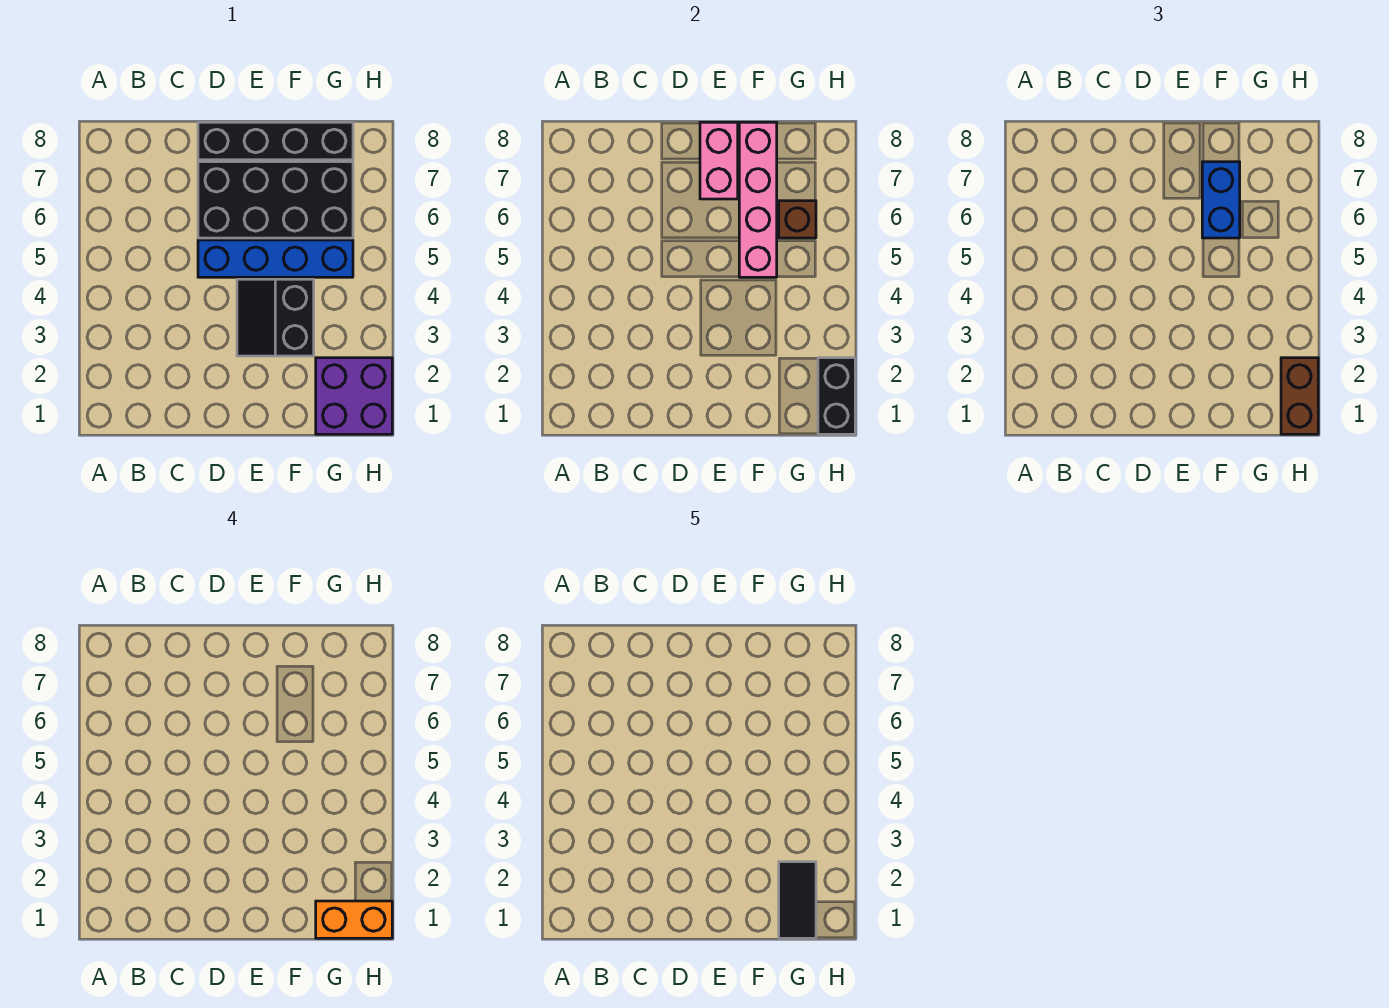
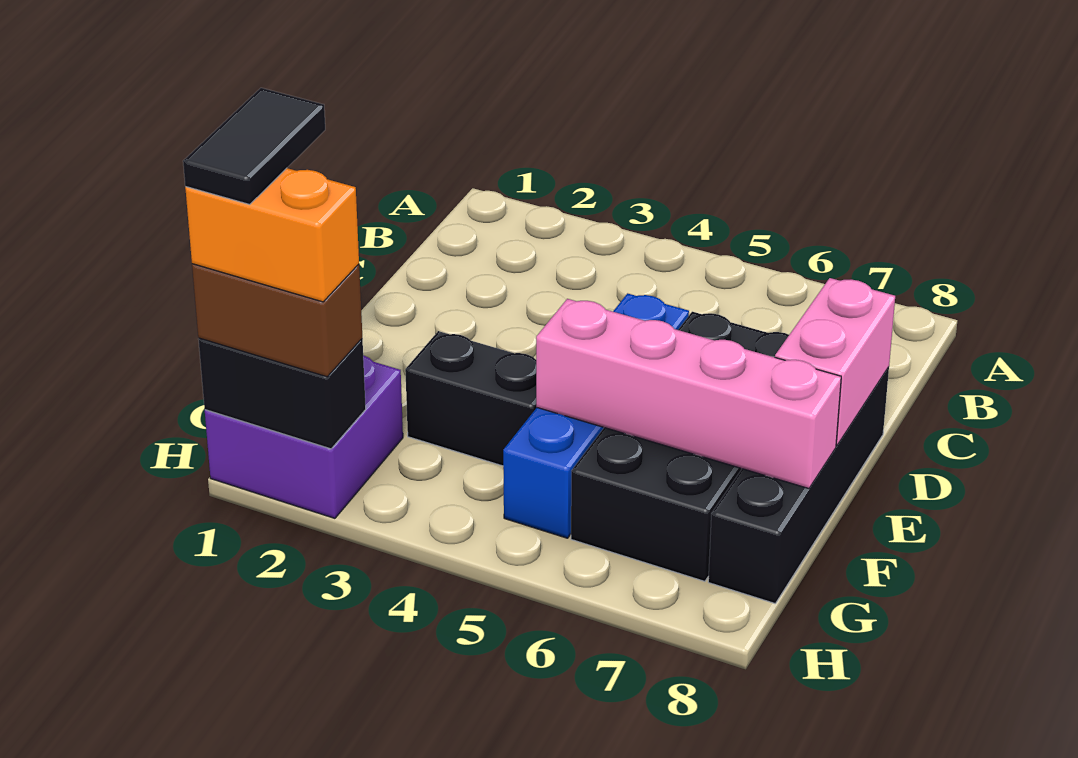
pink 1x2 brick [700,122,738,199] -> pink 1x2 brick turned to [775,278,895,445]
blue 1x2 brick [1202,162,1240,238] -> none
orange 1x2 brick [316,901,392,938] -> orange 1x2 brick turned to [185,168,359,302]
black 1x2 tile [779,862,816,938] -> black 1x2 tile turned to [183,88,325,205]
brown 1x1 brick [779,201,816,238] -> none

